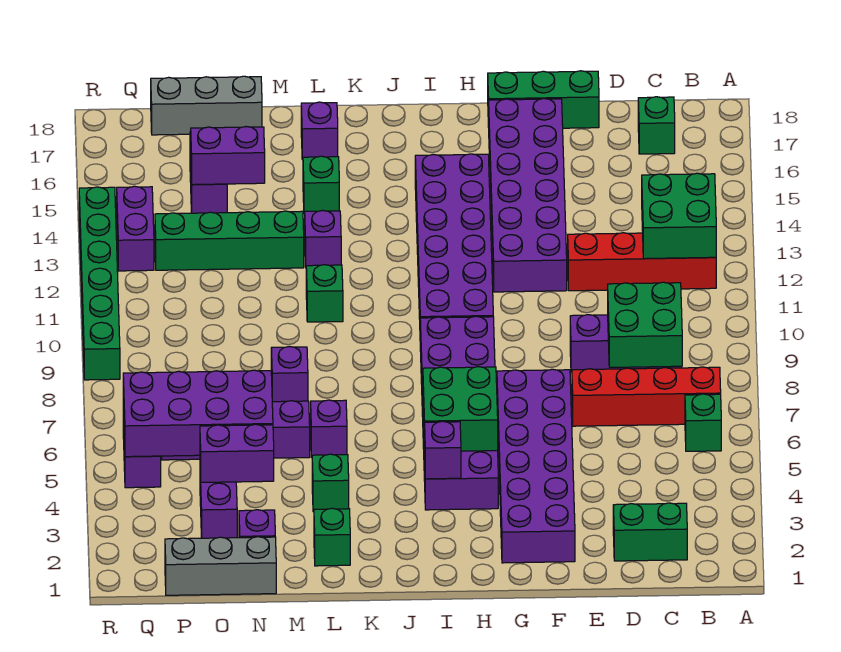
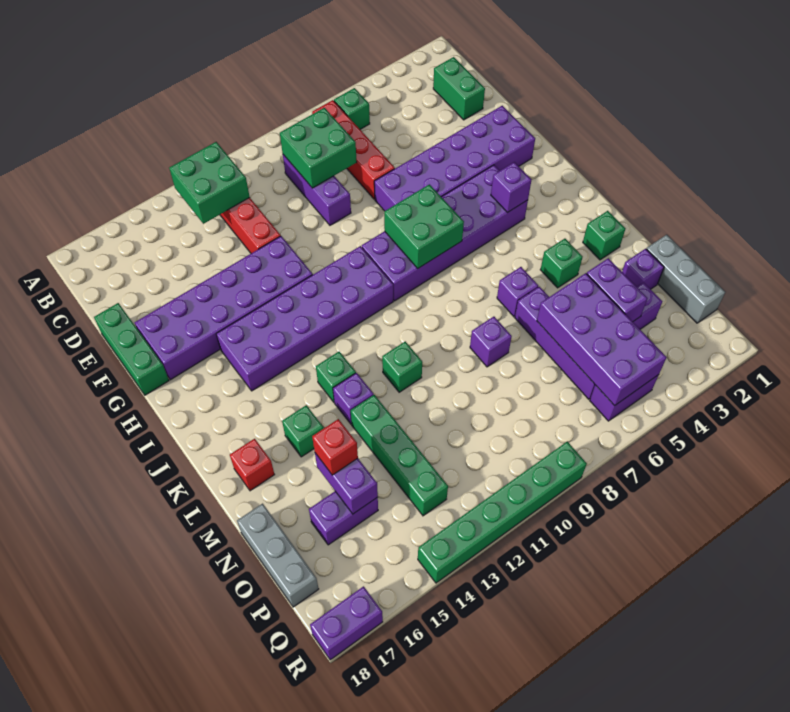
green 1x1 brick [638,97,675,154] -> green 1x1 brick moved to [316,352,356,402]
green 2x2 brick [423,367,498,451] -> green 2x2 brick moved to [384,184,464,269]
purple 1x1 brick [301,102,338,159] -> red 1x1 brick [230,439,275,491]
none -> red 1x1 brick [312,419,358,475]
purple 1x2 brick [117,186,154,271] -> purple 1x2 brick moved to [310,586,383,660]

